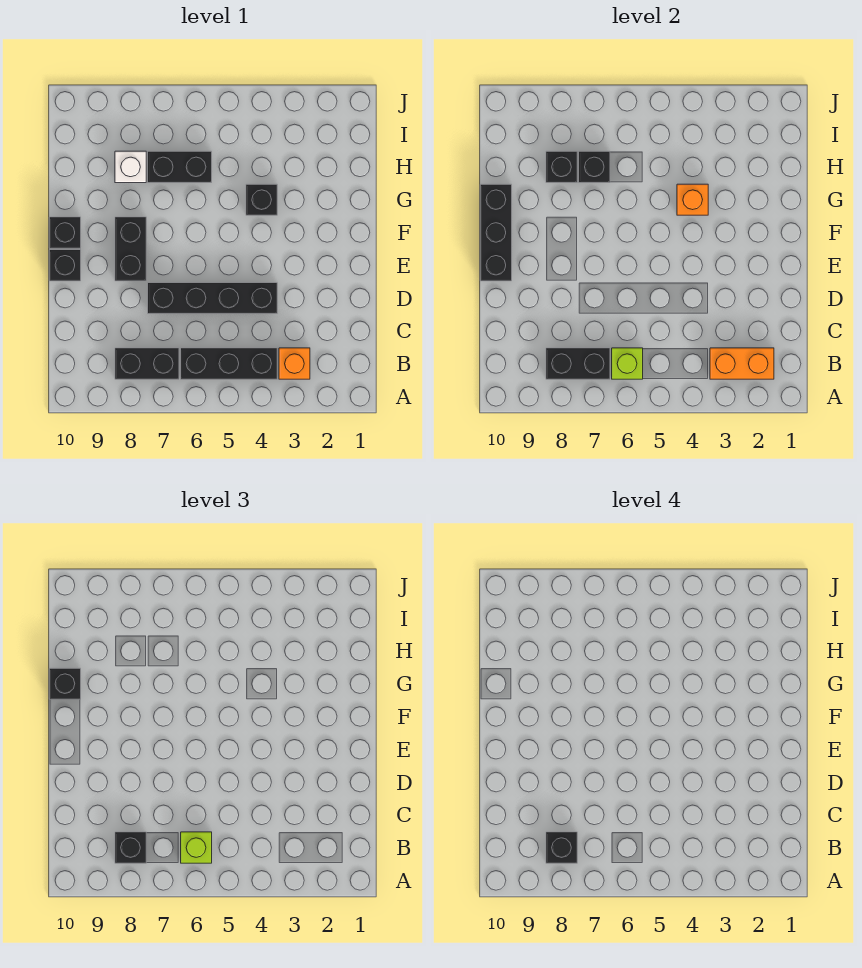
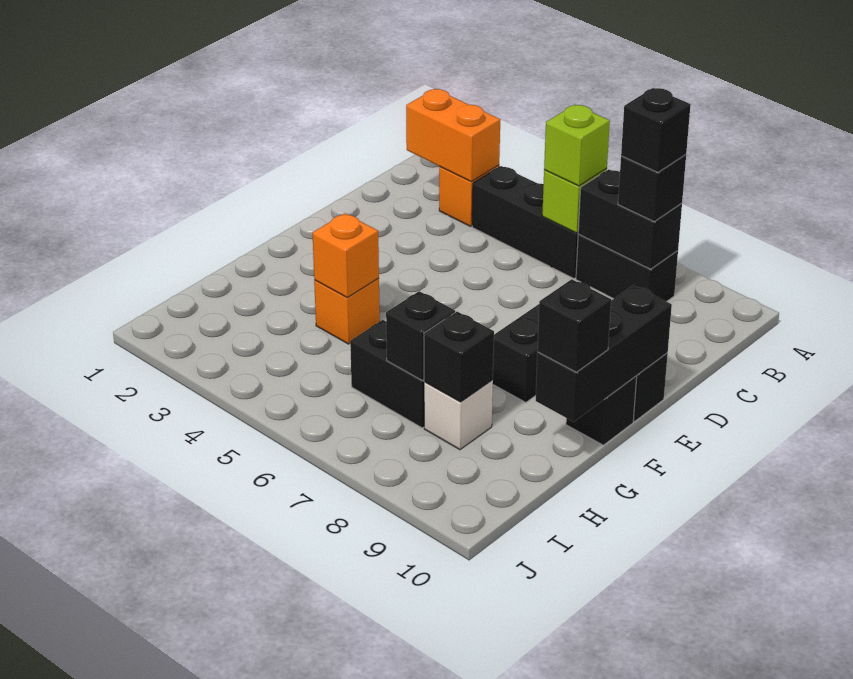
black 1x4 brick [148,283,277,314] -> none
black 1x1 brick [246,184,277,215] -> orange 1x1 brick [314,278,380,344]

